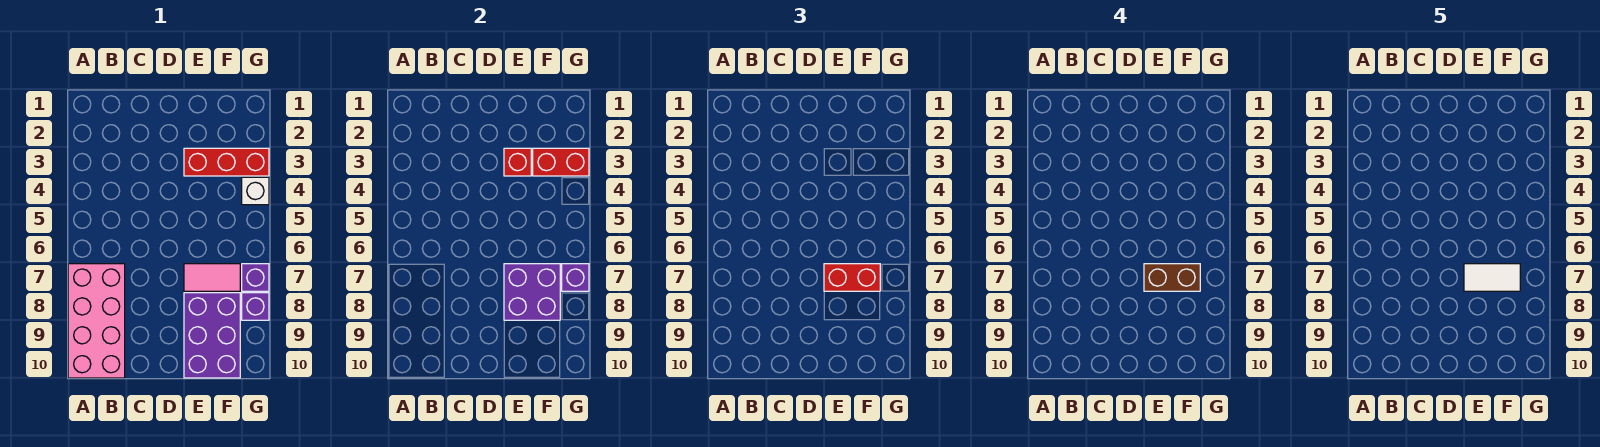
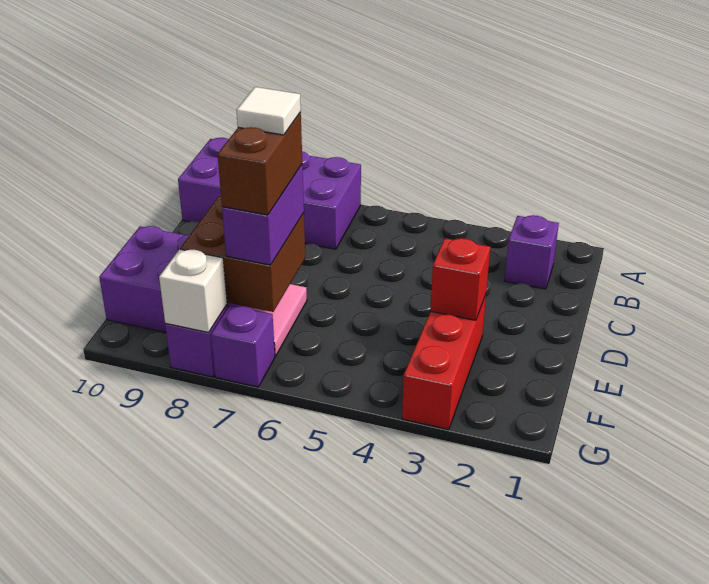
pink 2x4 brick [68,264,125,378] -> purple 2x4 brick [178,138,361,249]
purple 2x2 brick [504,264,560,320] -> brown 2x2 brick [180,197,305,312]
red 1x2 brick [824,264,880,291] -> purple 1x2 brick [222,165,304,265]
white 1x2 tile [1464,264,1520,291] -> white 1x1 tile [237,87,301,135]
red 1x2 brick [533,148,589,176] -> none
white 1x1 brick [242,177,269,205] -> white 1x1 brick moved to [159,249,227,333]
purple 1x1 brick [562,264,589,291] -> purple 1x1 brick moved to [505,215,559,289]

